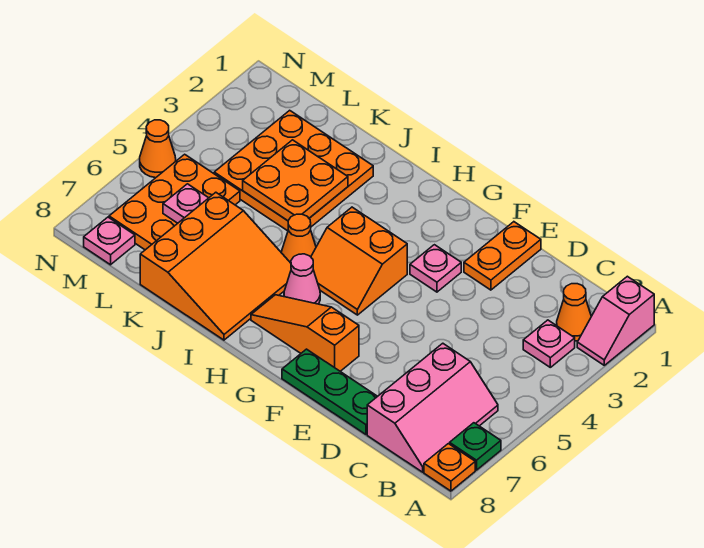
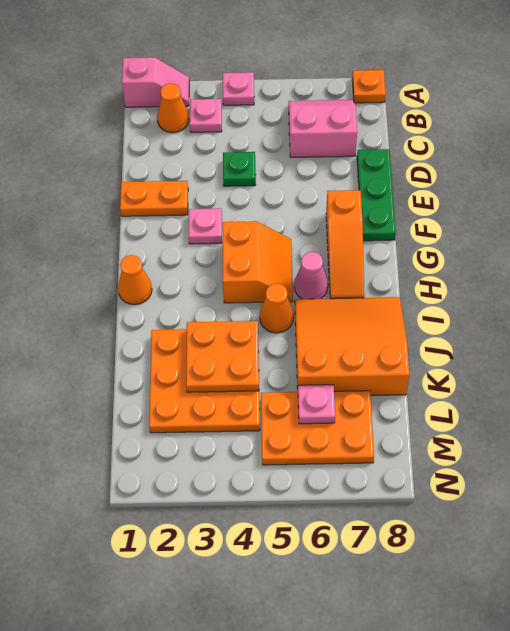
green 1x1 plate [450,423,501,470] -> green 1x1 plate moved to [223,152,256,186]
pink 2x3 slope [367,343,498,472] -> pink 2x2 slope [289,100,357,157]
pink 1x1 plate [84,217,135,265] -> pink 1x1 plate moved to [223,72,254,105]
orange 1x1 cone [140,120,176,178] -> orange 1x1 cone moved to [118,255,152,305]

